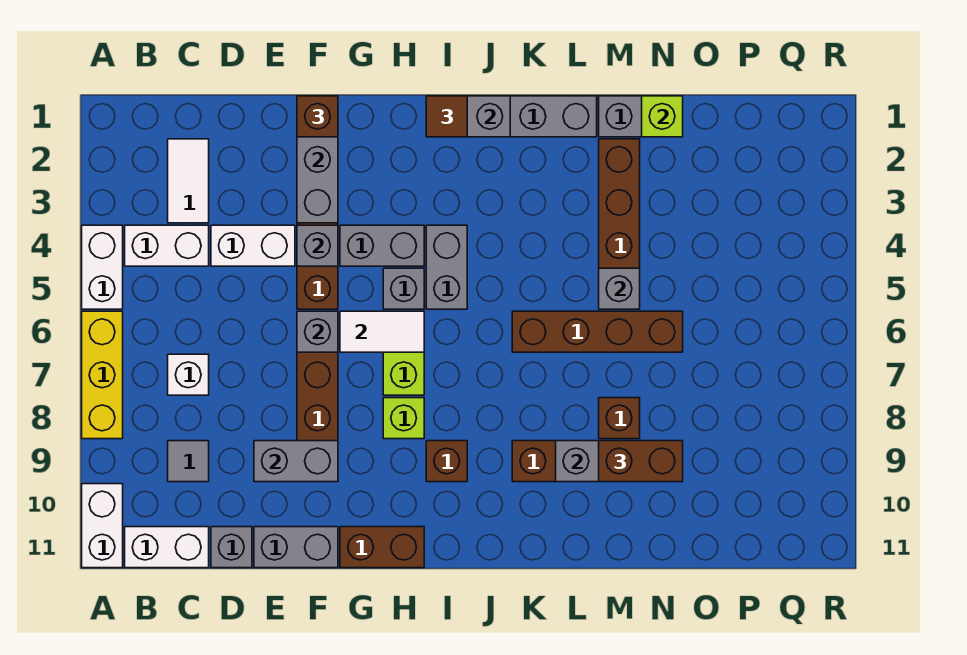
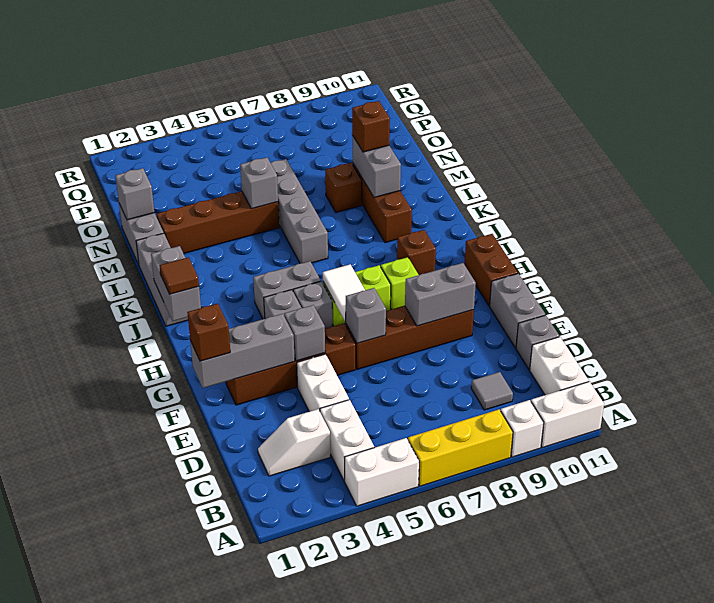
white 1x2 tile [168,139,209,223] -> white 1x2 slope [258,409,330,476]
white 1x1 brick [168,354,209,395] -> white 1x1 brick moved to [501,400,544,457]
grey 1x2 brick [254,441,338,482] -> grey 1x2 brick turned to [405,263,476,326]
brown 1x4 brick [512,311,683,352] -> grey 1x4 brick [271,159,328,263]
brown 1x2 brick [599,441,683,482] -> brown 1x1 brick [352,101,390,152]
lime 1x1 brick [642,96,683,137] -> grey 1x1 brick [115,168,154,220]

